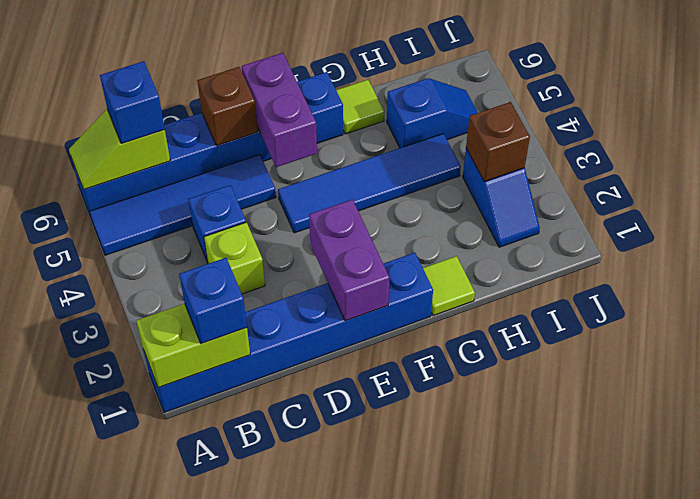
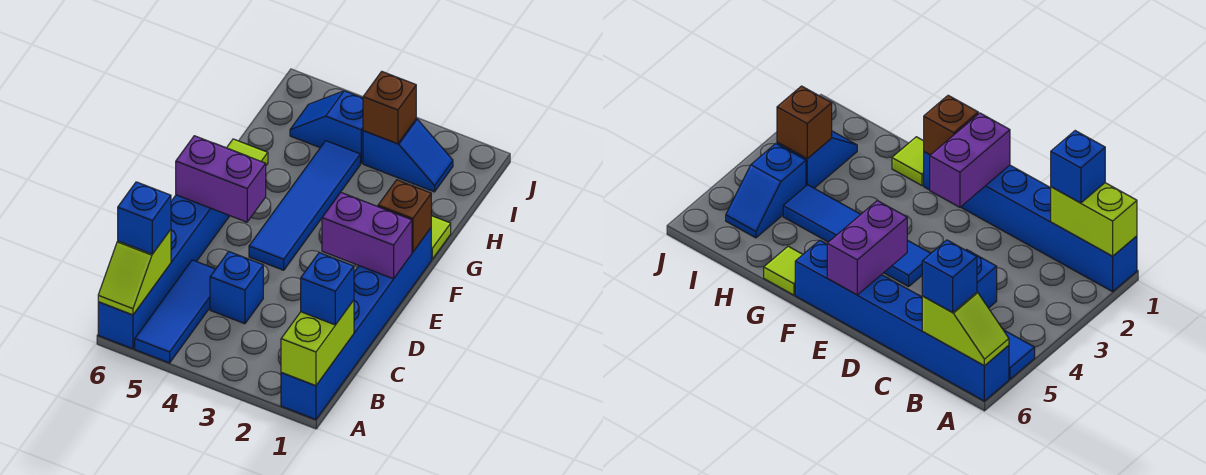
blue 1x4 tile [89,155,276,255] -> blue 1x3 tile [135,260,215,363]
lime 1x1 brick [204,222,265,294] -> none
brown 1x1 brick [197,67,258,146] -> brown 1x1 brick moved to [378,180,431,252]
blue 1x2 slope [387,78,478,148] -> blue 1x2 slope turned to [290,91,363,163]

